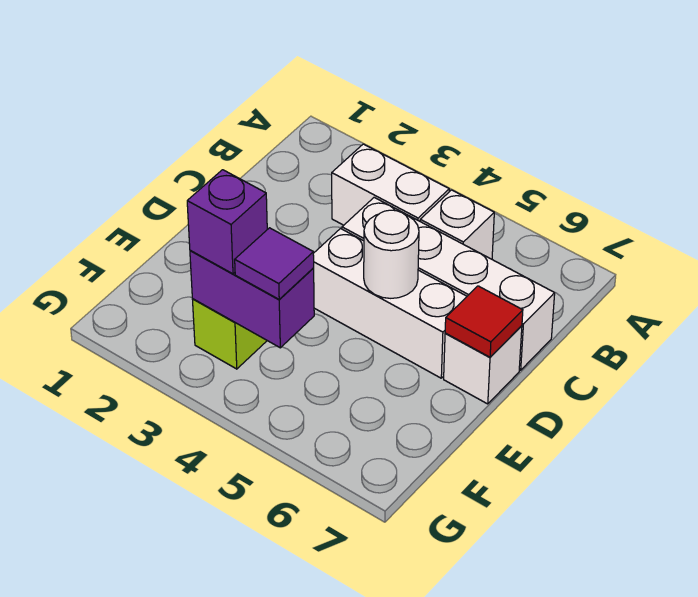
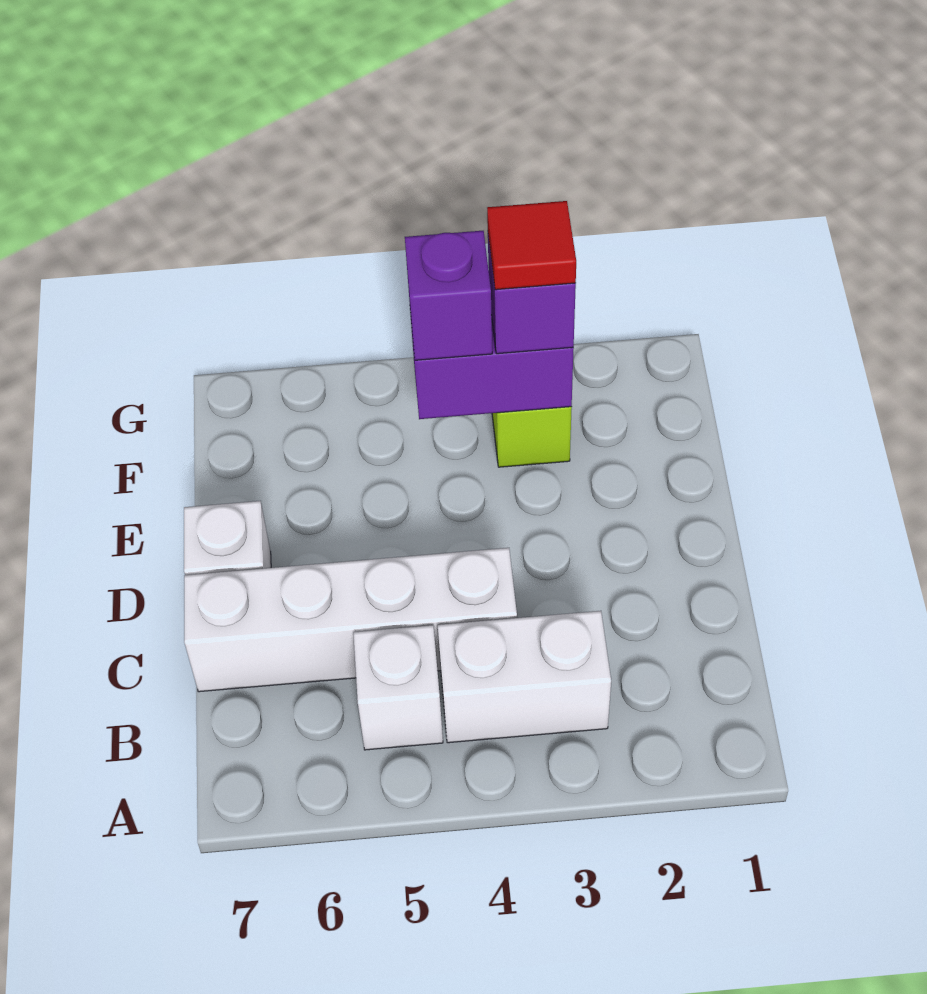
white 1x3 brick [313,229,467,378] -> none
white 1x1 round brick [364,210,419,298] -> none
red 1x1 tile [445,286,523,357] -> red 1x1 tile moved to [487,201,576,290]
purple 1x1 tile [235,228,314,299] -> purple 1x1 brick [405,231,492,360]

